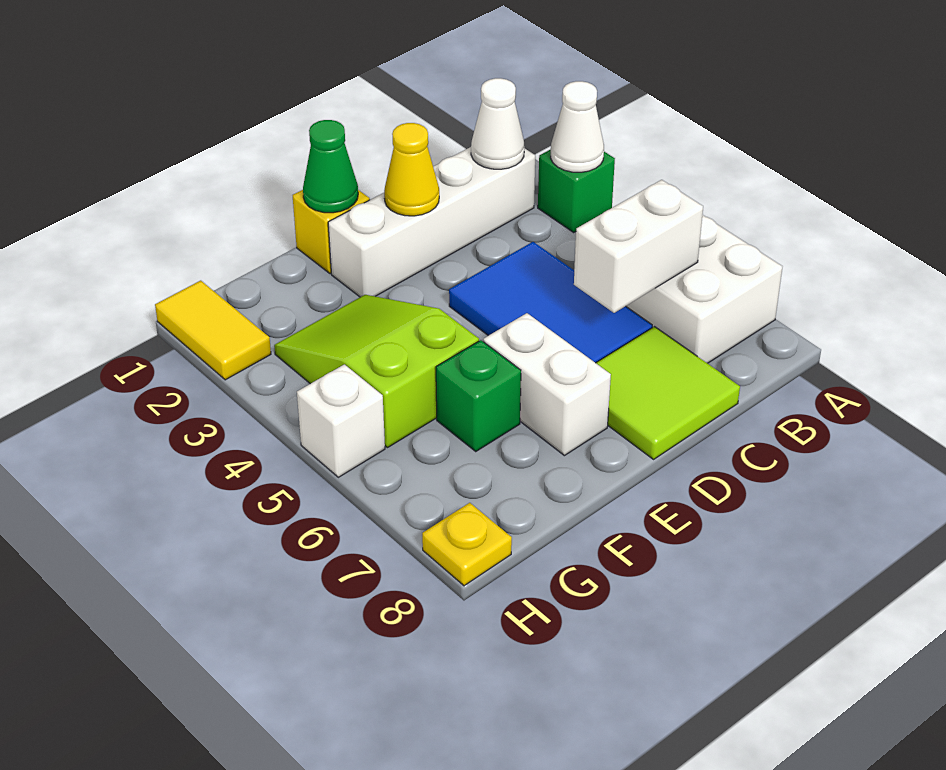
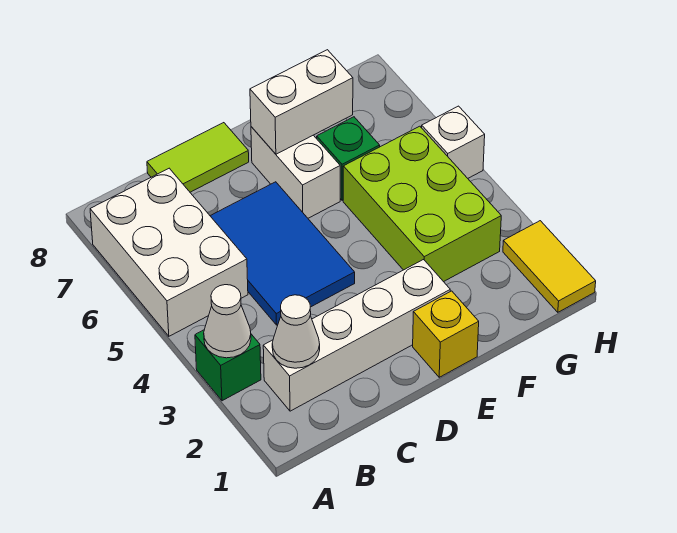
white 1x2 brick [574,180,703,313] -> white 1x2 brick moved to [250,50,353,154]
lime 2x2 tile [596,327,740,459] -> lime 1x2 tile [147,123,249,192]
yellow 1x1 cone [384,123,439,216] -> none
green 1x1 cone [303,120,358,213] -> none
lime 2x3 slope [274,295,479,448] -> lime 2x3 brick [343,126,501,282]
yellow 1x1 plate [422,503,512,586] -> none

